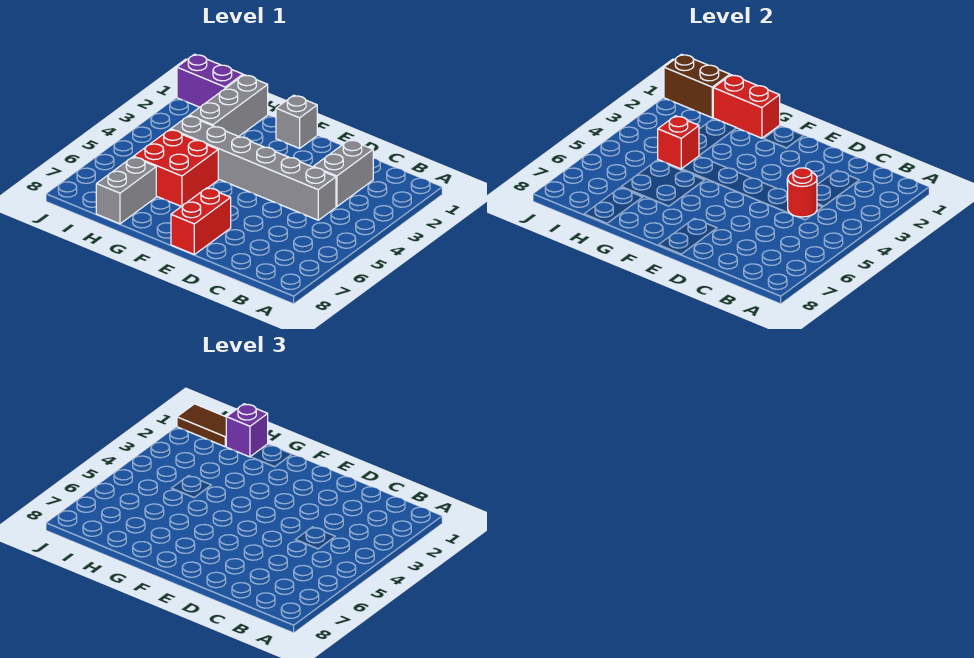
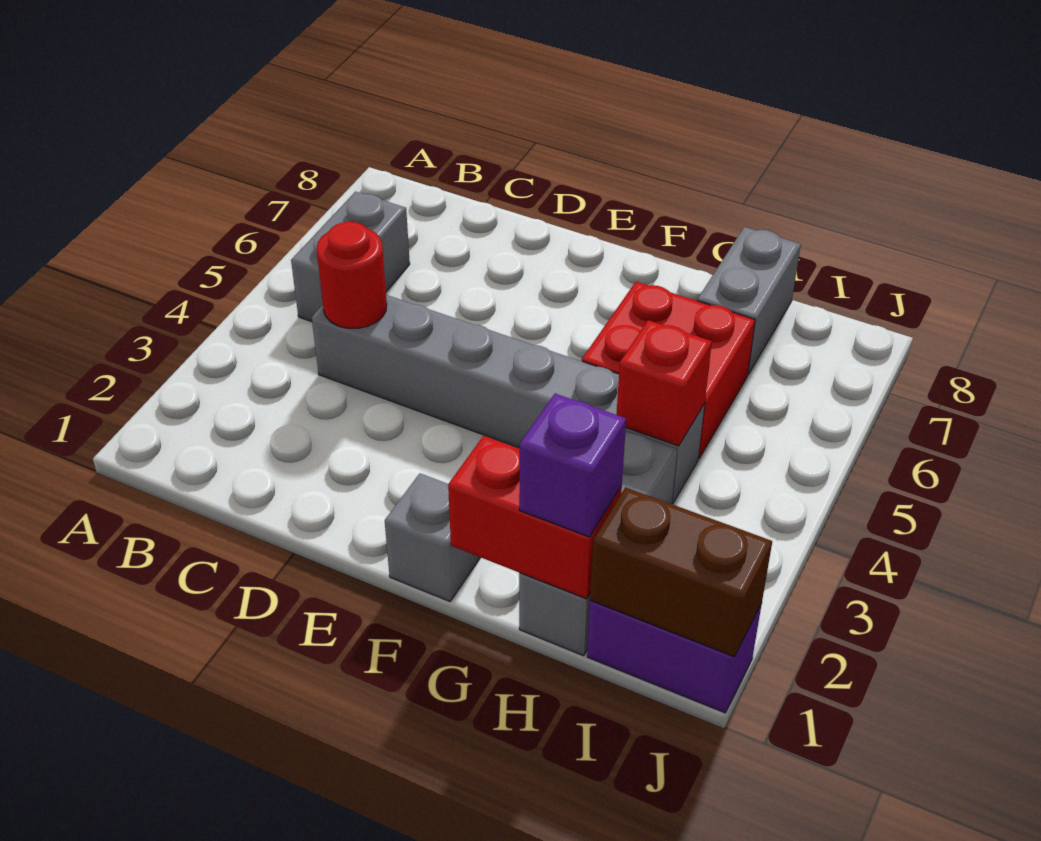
grey 1x2 brick [314,140,373,207] -> grey 1x2 brick moved to [291,192,410,322]
red 1x2 brick [171,188,231,254] -> none
brown 1x2 tile [177,404,226,447] -> none

